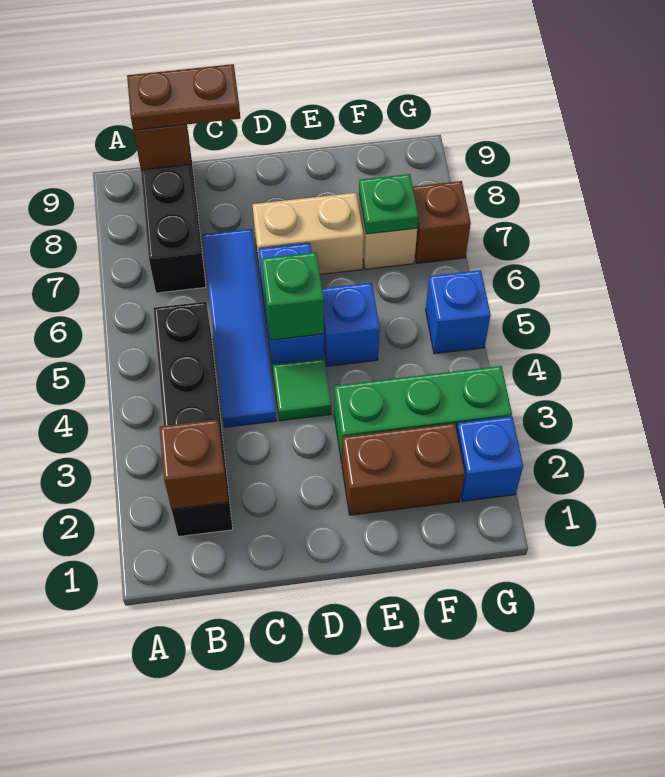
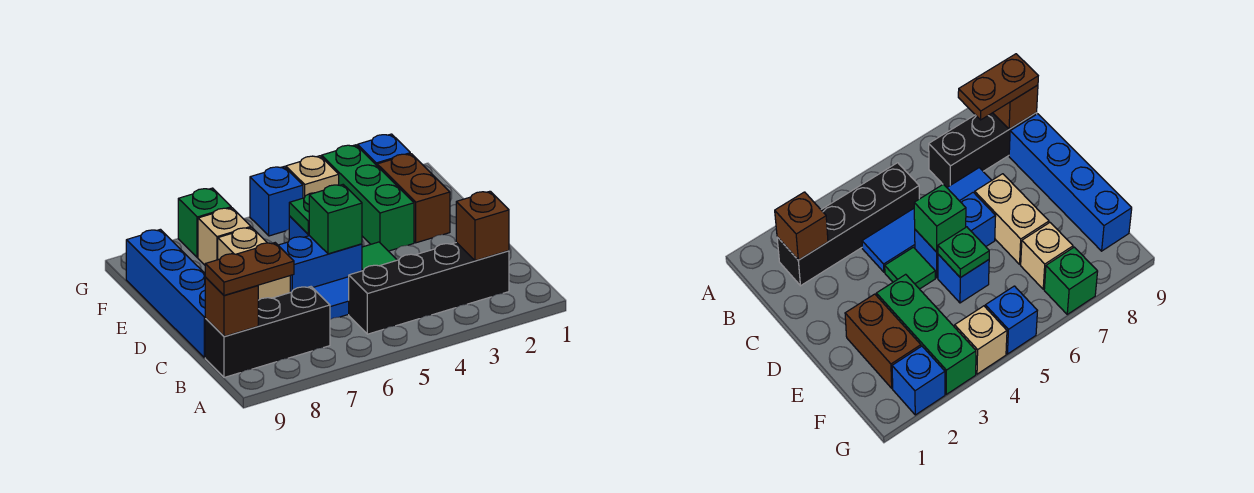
brown 1x2 plate [127,64,240,130] -> brown 1x2 plate turned to [205,243,294,295]
none -> blue 1x4 brick [126,229,206,358]
green 1x1 plate [359,174,418,234] -> green 1x1 plate moved to [289,193,313,234]
none -> tan 1x1 brick [286,156,339,198]
brown 1x1 brick [413,181,471,263] -> green 1x1 brick [178,188,231,258]

